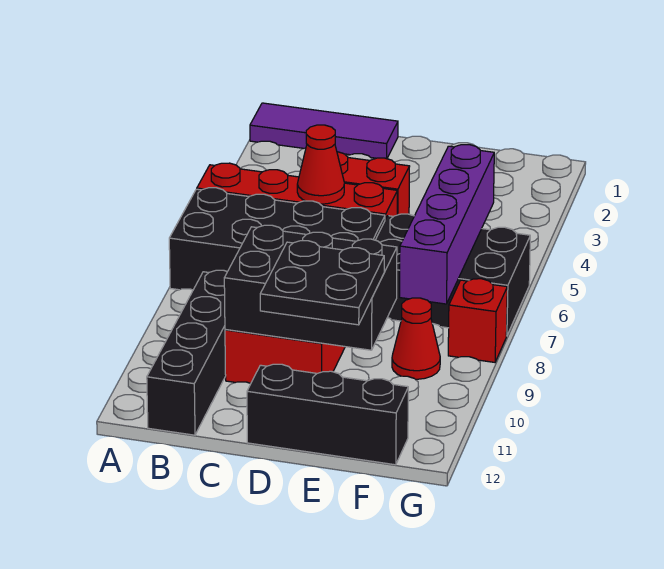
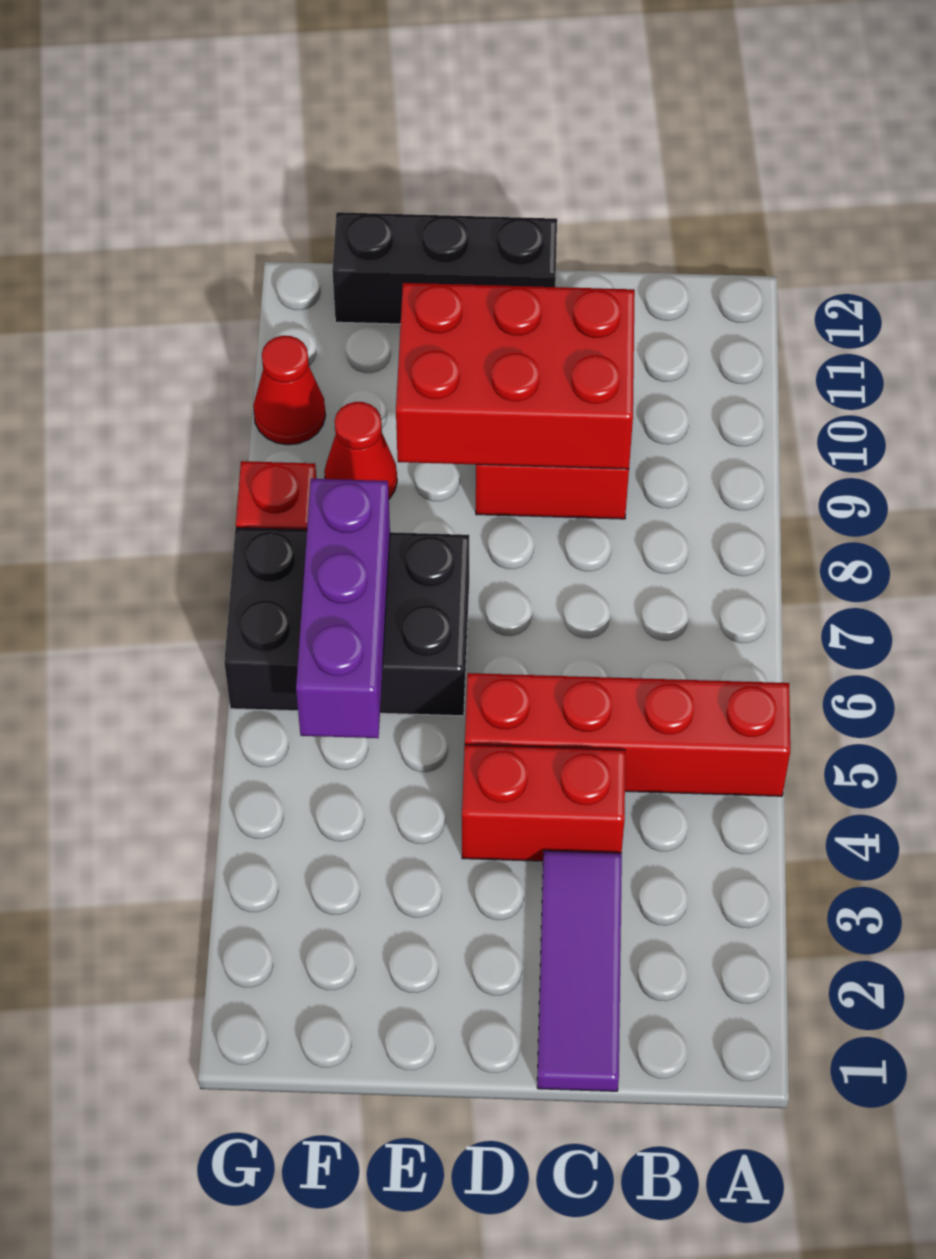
purple 1x3 tile [250,103,398,159] -> purple 1x3 tile turned to [537,851,622,1091]
black 2x4 brick [169,188,385,290] -> none
black 1x4 brick [147,270,227,435] -> none
red 1x1 cone [297,125,344,204] -> red 1x1 cone moved to [253,336,326,445]
black 2x3 brick [224,225,397,350] -> red 2x3 brick [396,283,635,469]
black 2x2 plate [260,241,384,325] -> none
purple 1x4 brick [400,145,494,304] -> purple 1x3 brick [296,479,390,738]

